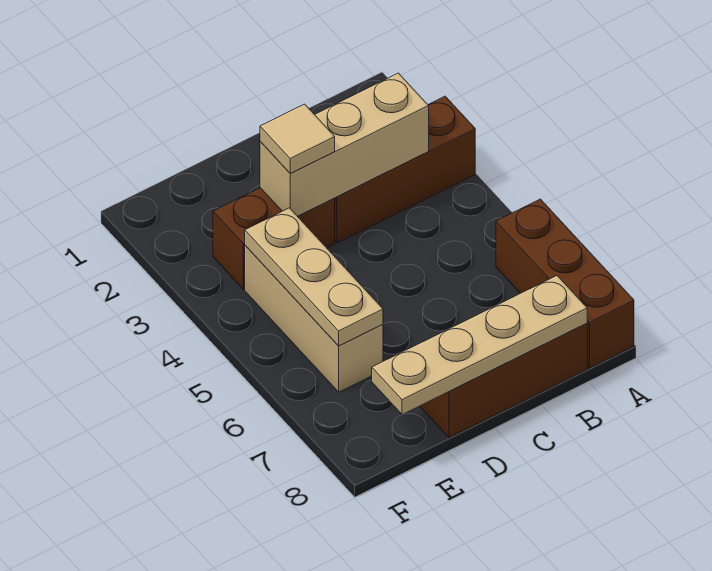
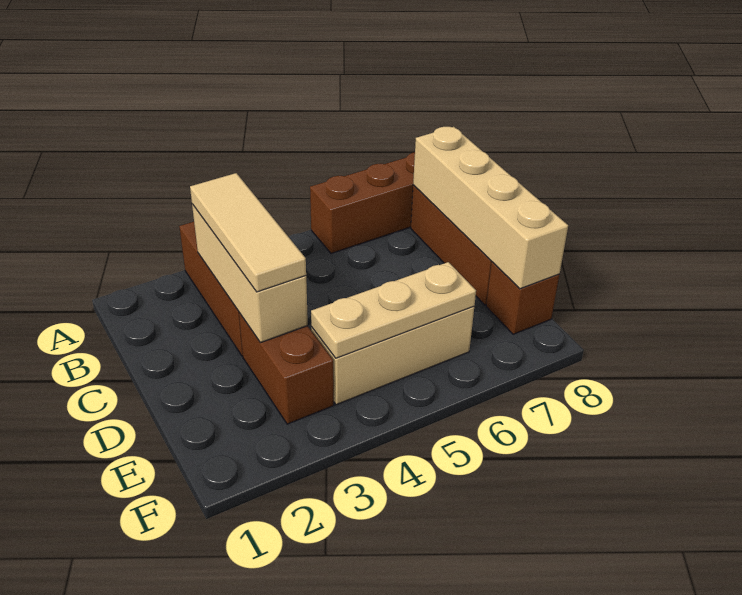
tan 1x4 plate [372,276,587,415] -> tan 1x4 brick [413,127,568,289]
tan 1x1 tile [260,104,335,173] -> tan 1x3 tile [190,173,306,292]
none -> brown 1x1 brick [486,262,559,334]

